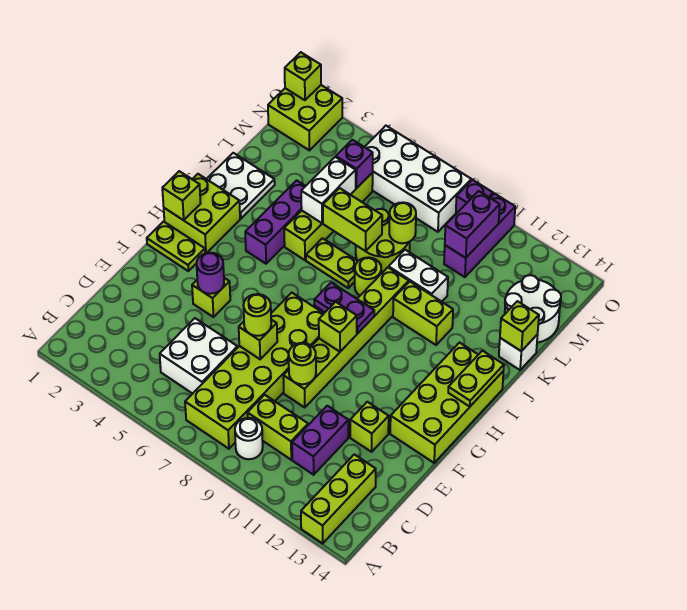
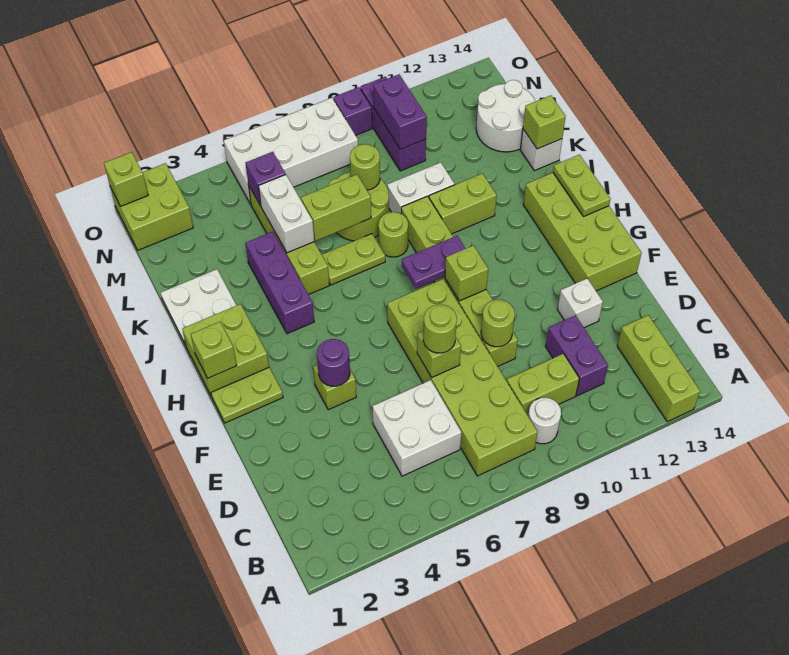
lime 1x1 brick [350,402,389,452] -> white 1x1 brick [557,278,603,328]

